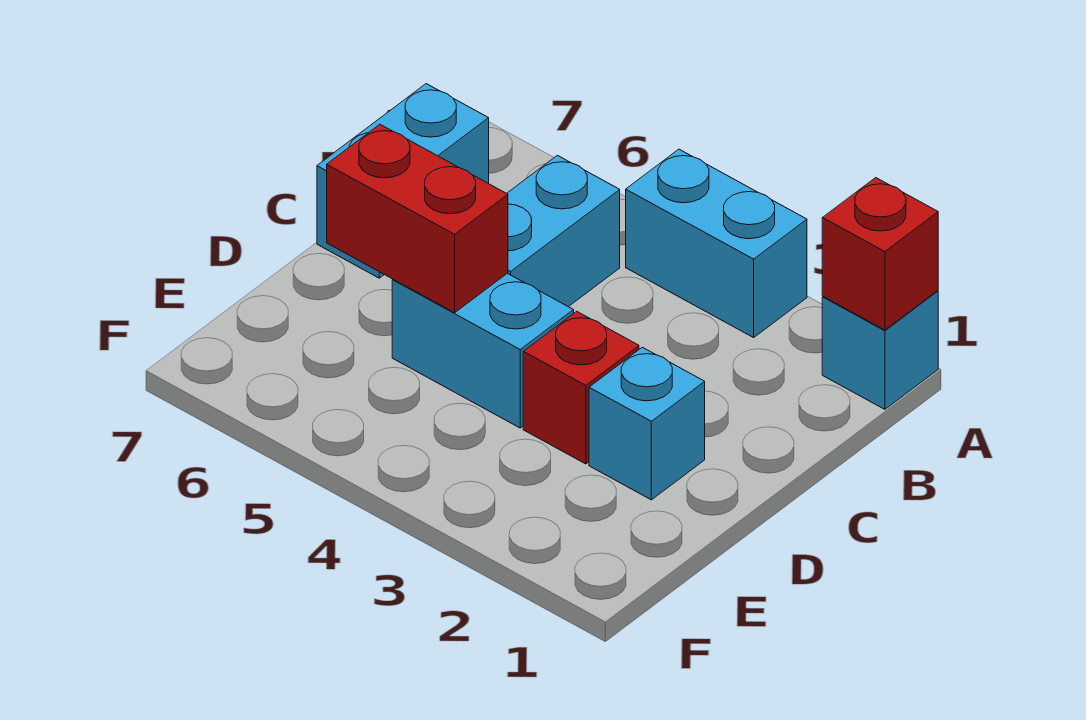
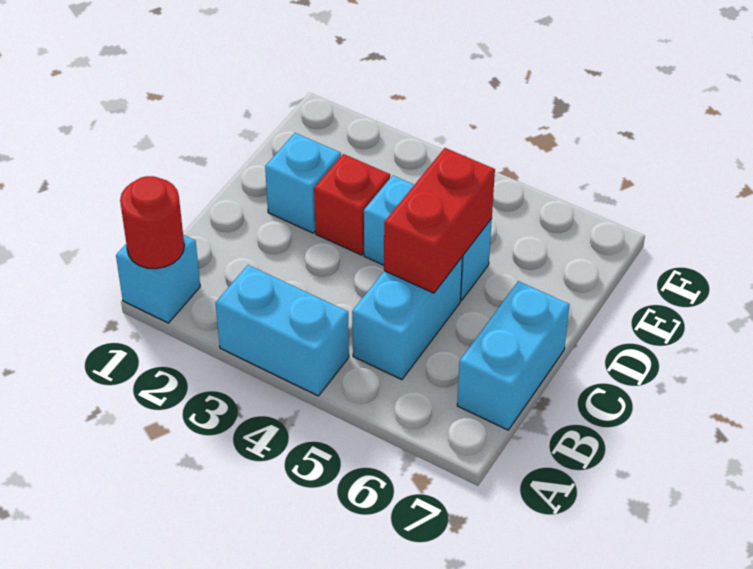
red 1x1 brick [822,178,938,330] -> red 1x1 round brick [120,176,184,269]
red 1x2 brick [327,124,508,313] -> red 1x2 brick turned to [384,148,495,293]

